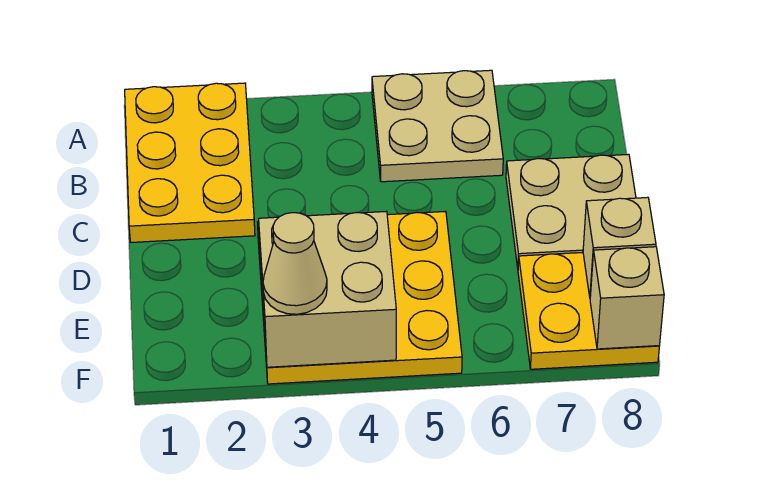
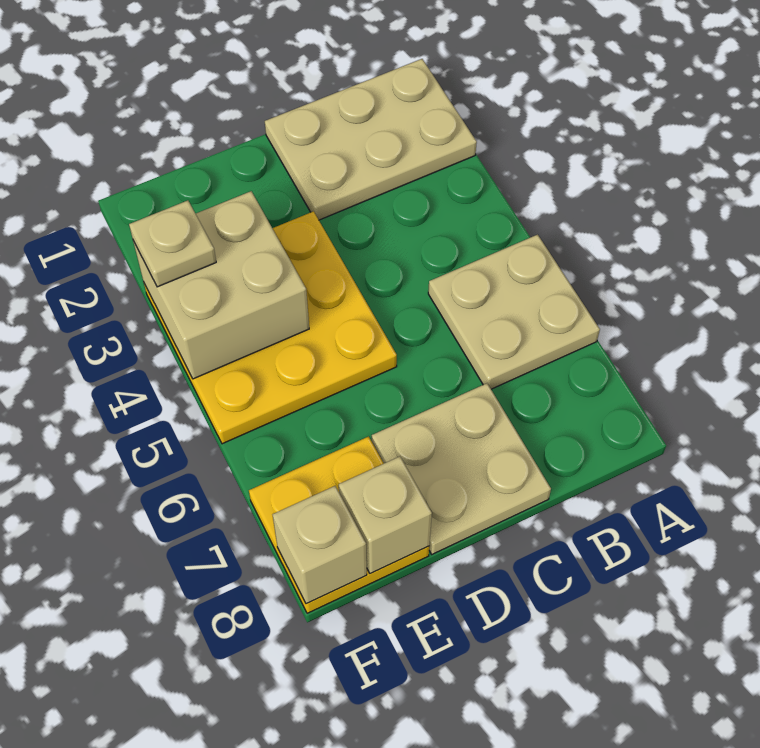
yellow 2x3 plate [125,83,255,242] -> tan 2x3 plate [265,59,477,220]
tan 1x1 cone [263,213,327,314] -> tan 1x1 plate [129,200,216,287]

